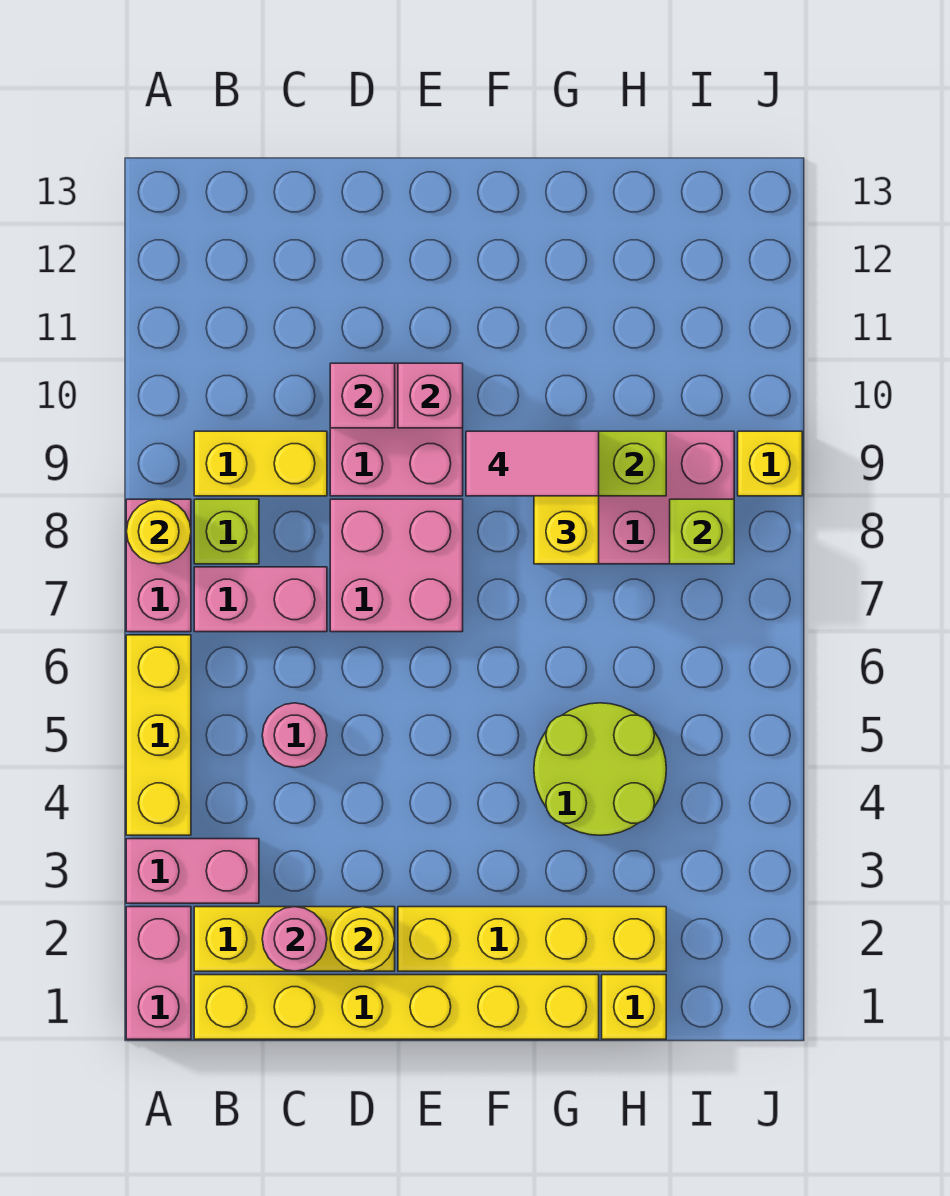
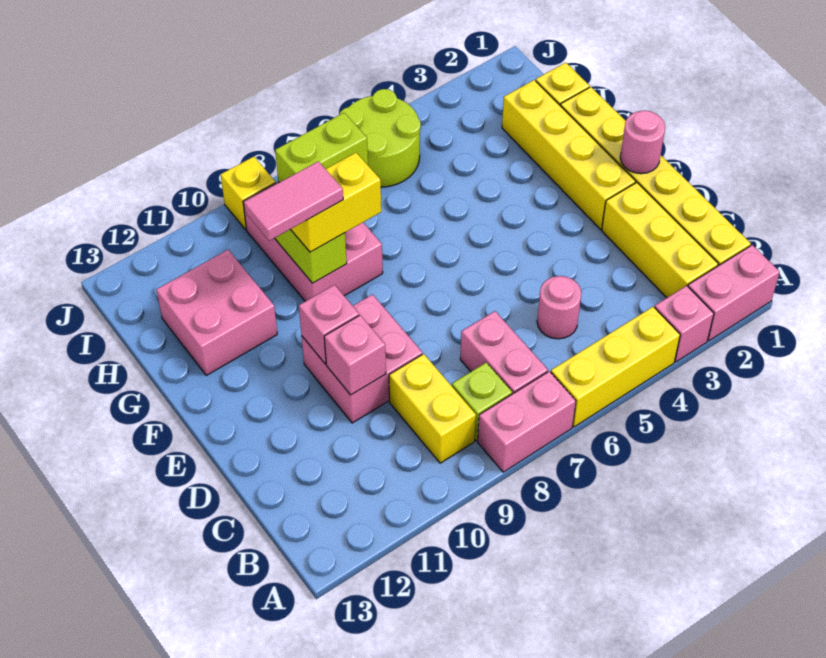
pink 1x2 brick [126,839,259,903] -> pink 1x1 brick [654,286,714,362]
yellow 1x1 round brick [126,499,191,564] -> none
pink 1x1 round brick [262,907,327,971] -> pink 1x1 round brick moved to [620,111,665,174]
yellow 1x1 round brick [330,907,395,971] -> none
pink 2x2 brick [330,499,463,632] -> pink 2x2 brick moved to [156,250,277,375]
pink 1x2 tile [466,431,599,496] -> pink 1x2 tile turned to [244,161,343,241]
lime 2x2 round brick [534,703,666,835] -> lime 2x2 round brick moved to [339,89,421,187]
lime 1x1 brick [670,499,734,564] -> lime 1x2 brick [275,113,368,182]

